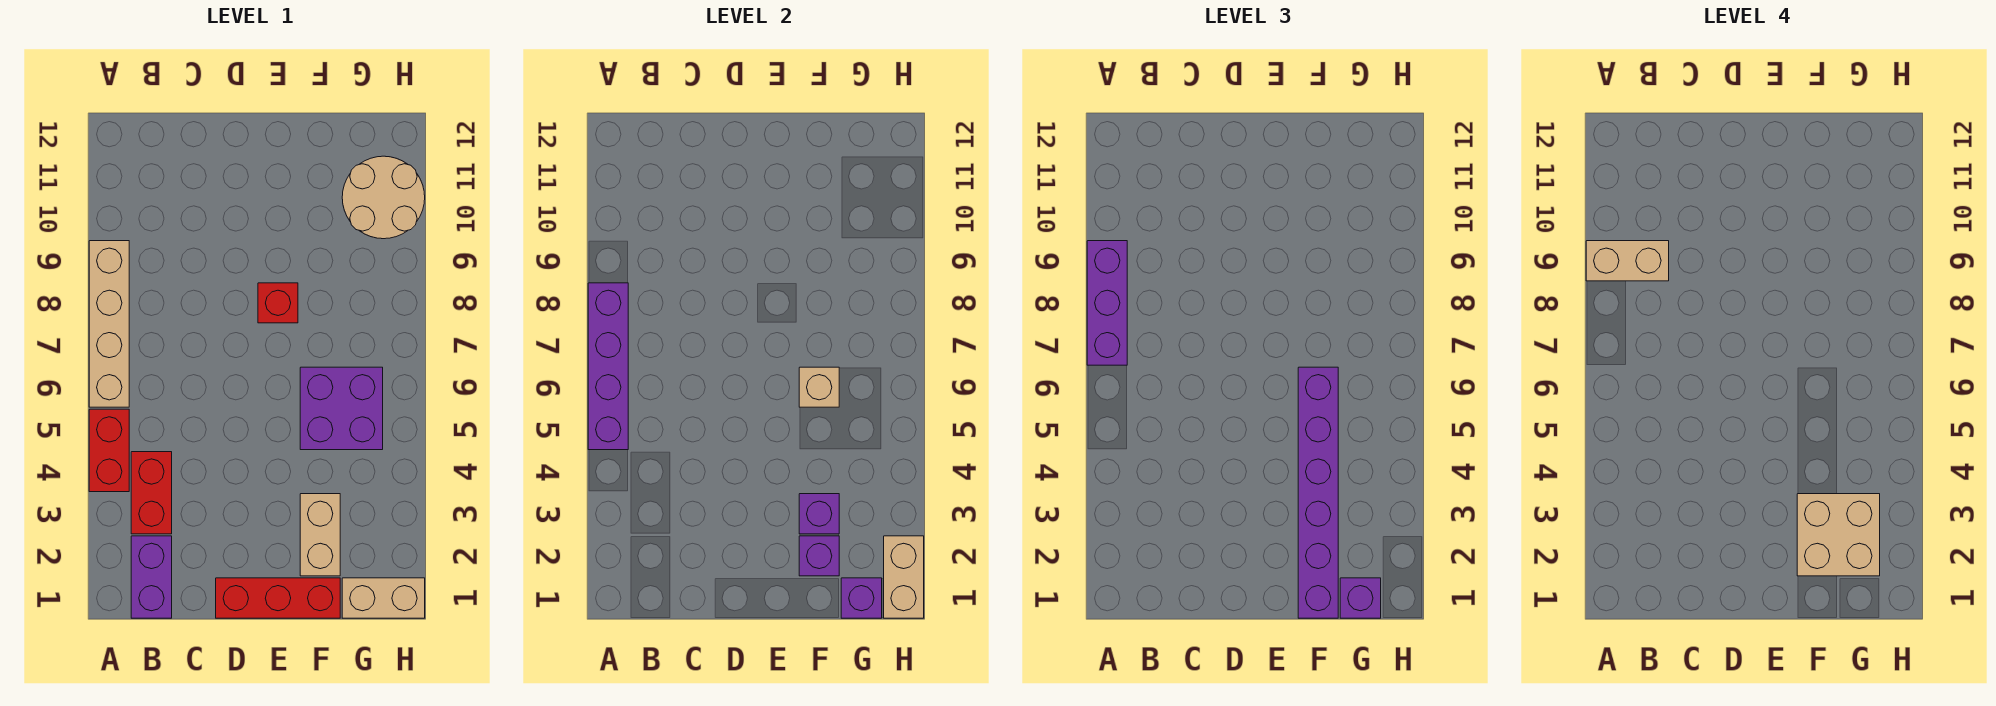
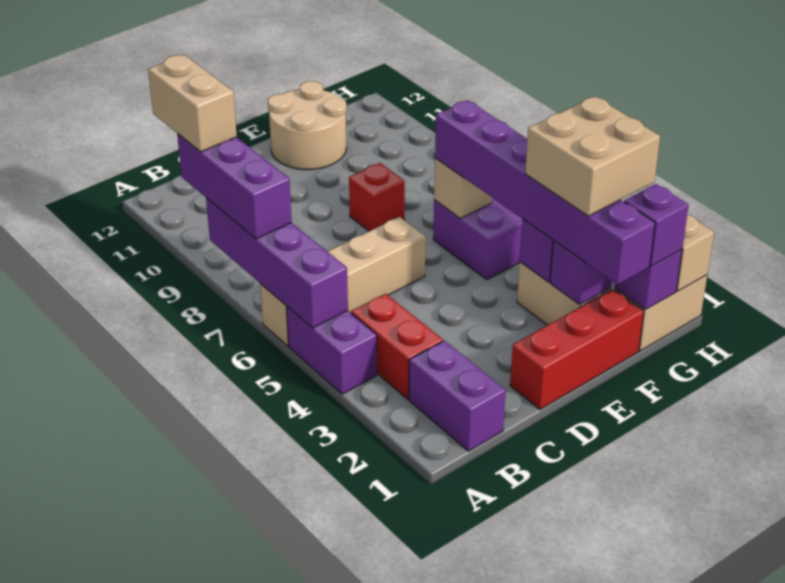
red 1x2 brick [89,409,129,492] -> purple 1x2 brick [287,307,377,394]
tan 1x4 brick [89,241,129,407] -> tan 1x4 brick turned to [260,217,426,346]
tan 1x2 brick [1586,241,1669,281] -> tan 1x2 brick turned to [148,55,237,152]
tan 2x2 round brick [342,156,425,239] -> tan 2x2 round brick moved to [268,81,346,170]

